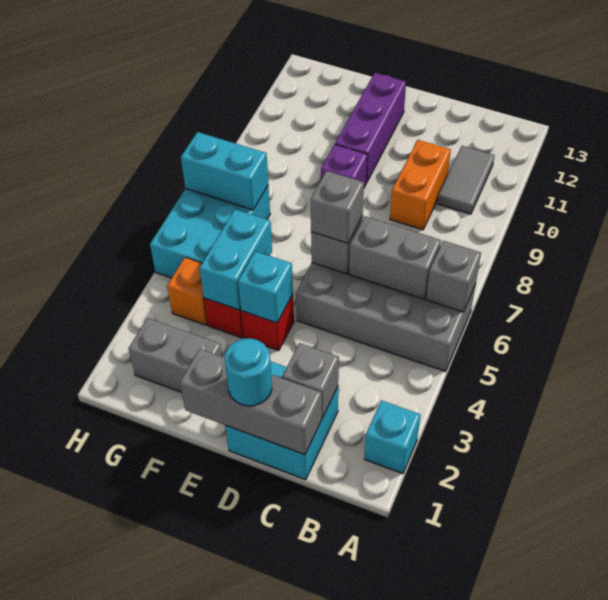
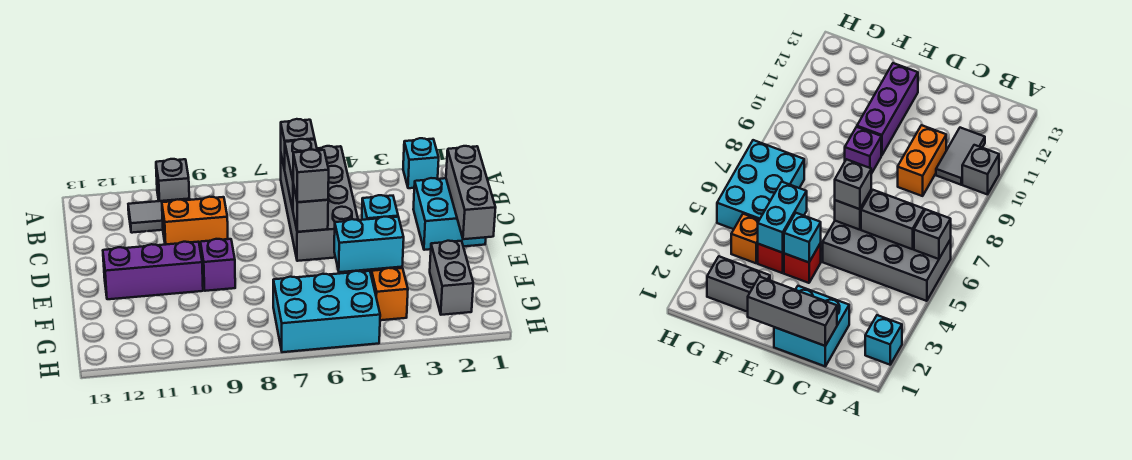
grey 1x1 brick [282,343,339,418] -> grey 1x1 brick moved to [156,159,189,201]
cyan 1x1 round brick [225,338,272,406] -> none
cyan 1x2 brick [181,132,268,210] -> none

